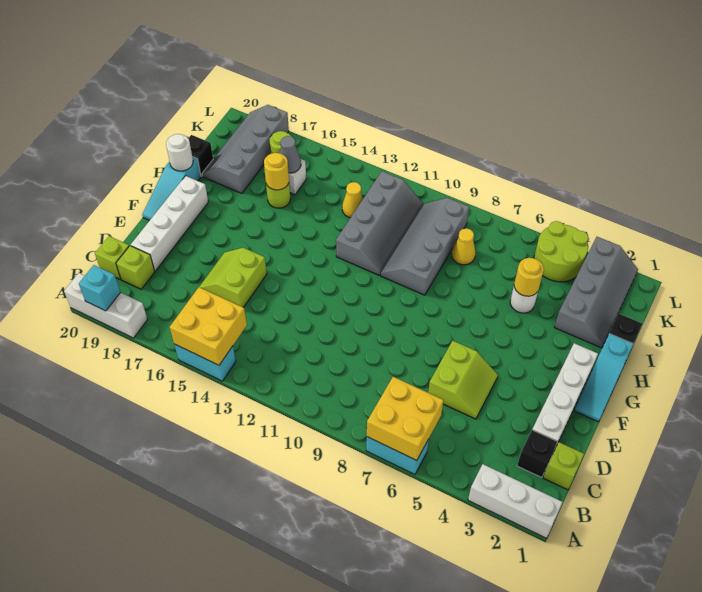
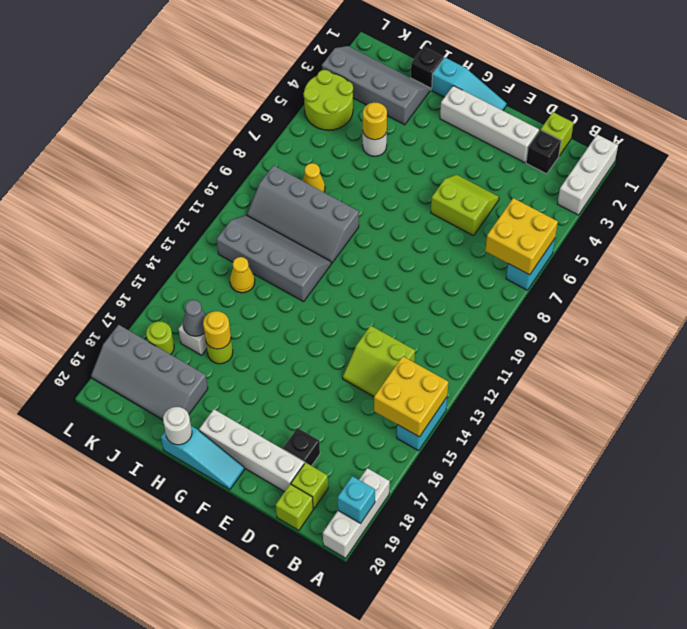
lime 2x2 slope [199,248,267,308] -> lime 2x2 slope moved to [343,326,415,397]
black 1x1 brick [188,135,213,176] -> black 1x1 brick moved to [283,428,320,466]

